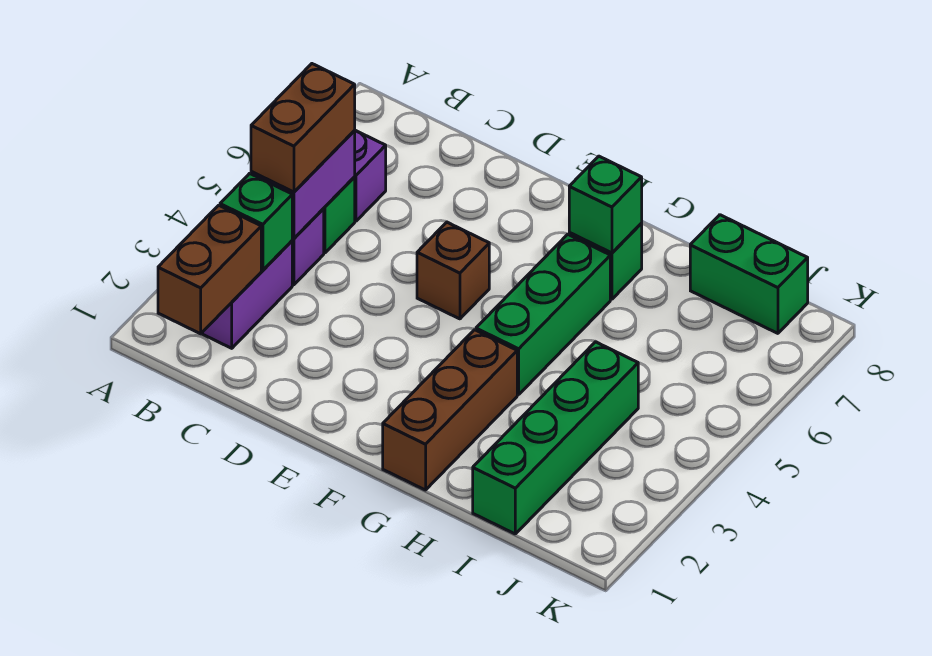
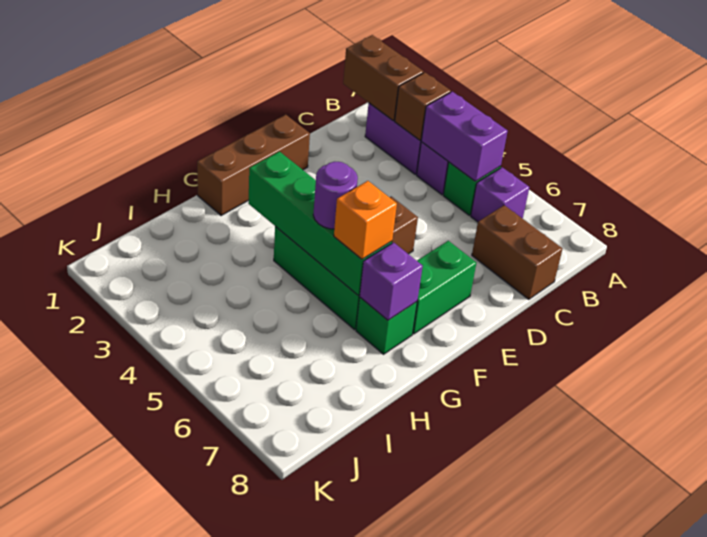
green 1x1 brick [220,173,292,270] -> brown 1x1 brick [395,72,451,140]
brown 1x2 brick [251,64,355,192] -> brown 1x2 brick moved to [472,205,562,299]
brown 1x3 brick [383,330,517,490] -> brown 1x3 brick turned to [197,115,310,216]
none -> purple 1x1 round brick [313,162,358,229]
none -> orange 1x1 brick [334,181,397,259]
green 1x1 brick [569,156,642,253] -> purple 1x1 brick [360,242,423,320]
green 1x4 brick [473,342,638,534] -> green 1x4 brick moved to [248,152,392,295]
green 1x2 brick [690,215,808,333] -> green 1x2 brick moved to [413,241,476,334]

